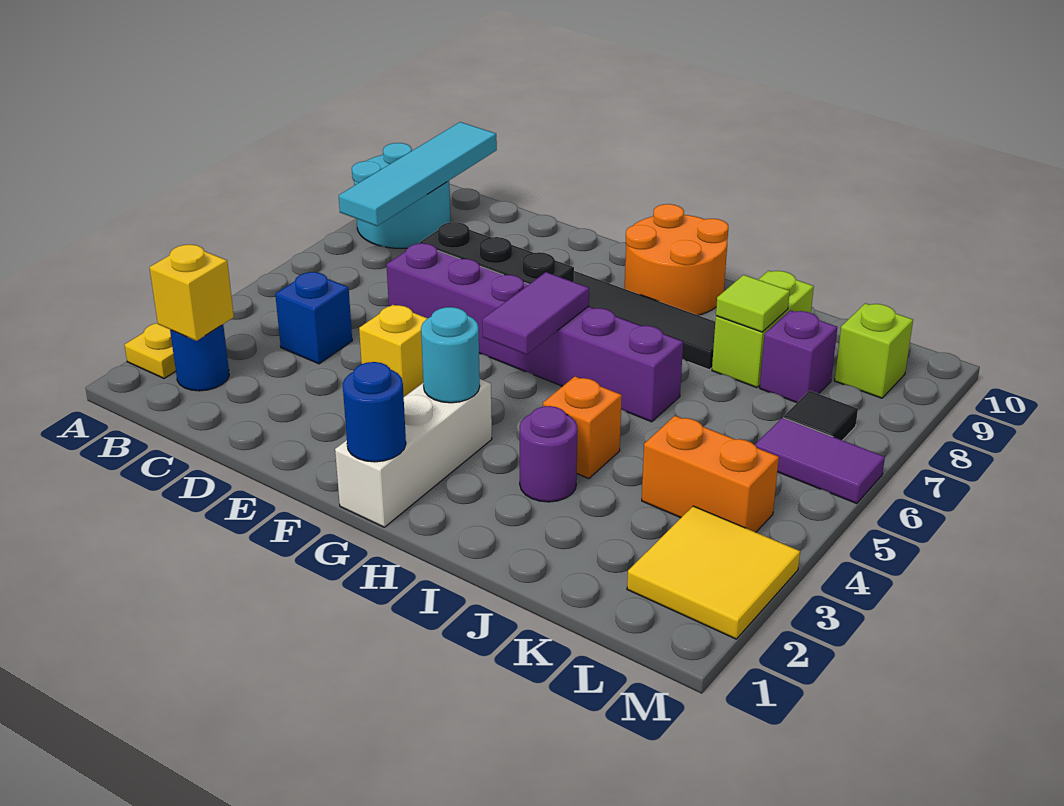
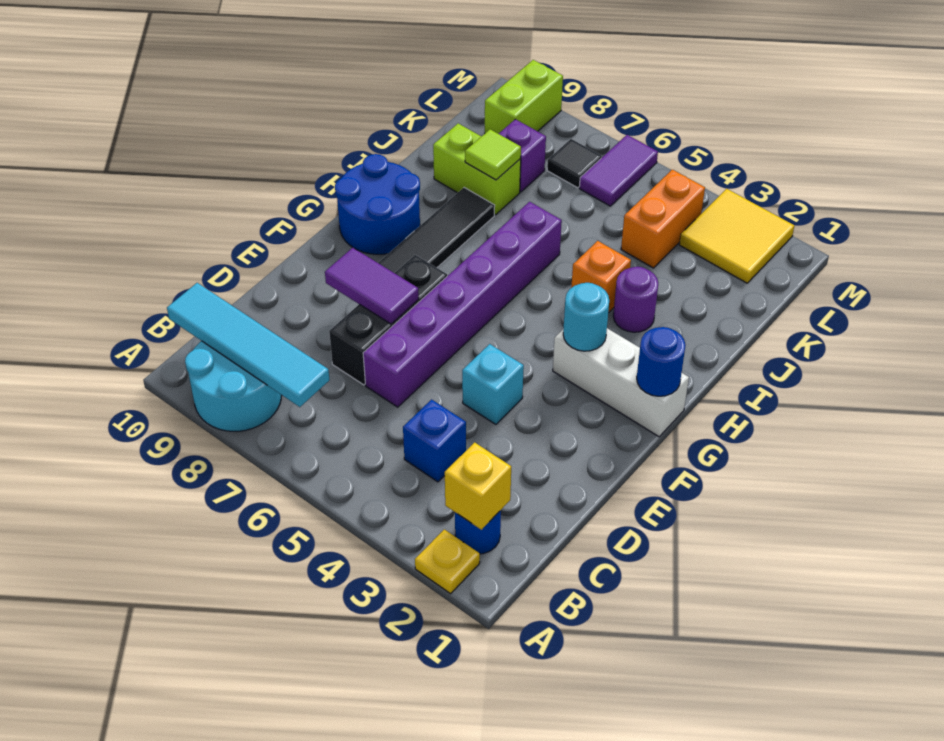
yellow 1x1 brick [359,305,427,397] -> cyan 1x1 brick [462,344,524,424]
purple 1x2 tile [482,272,589,355] -> purple 1x2 tile moved to [325,248,419,324]
orange 2x2 round brick [625,204,728,315] -> blue 2x2 round brick [335,154,420,254]
lime 1x1 brick [835,303,913,398] -> lime 1x2 brick [485,60,563,134]

